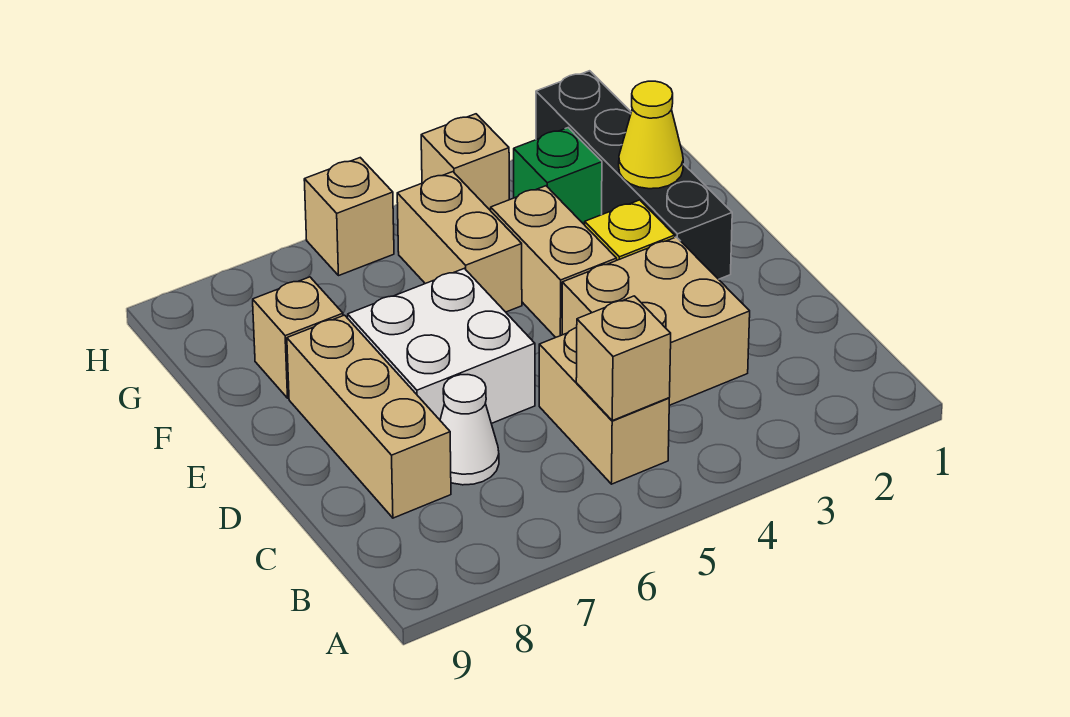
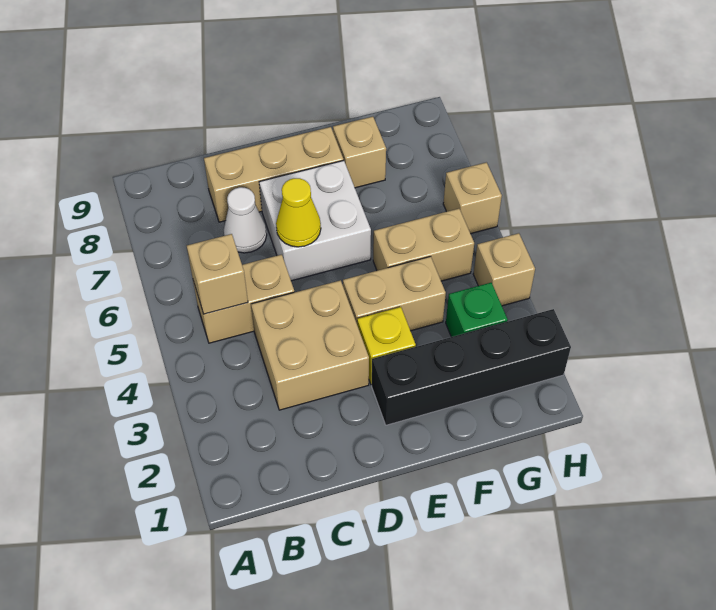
yellow 1x1 cone [619,81,683,189] -> yellow 1x1 cone moved to [276,178,321,247]

